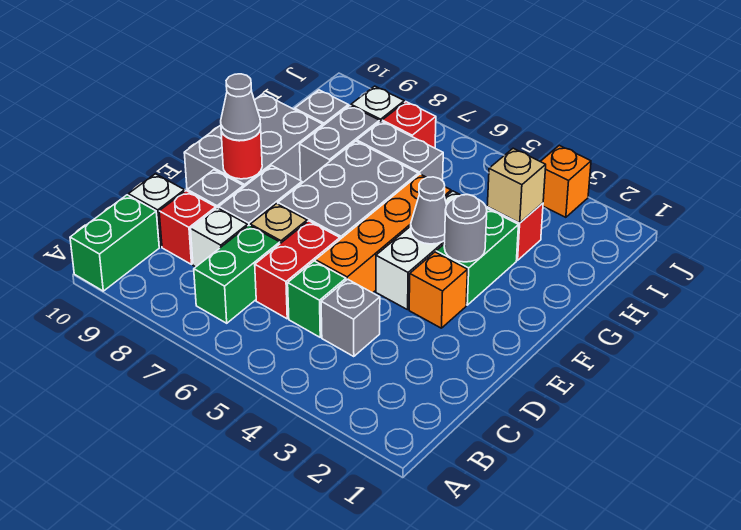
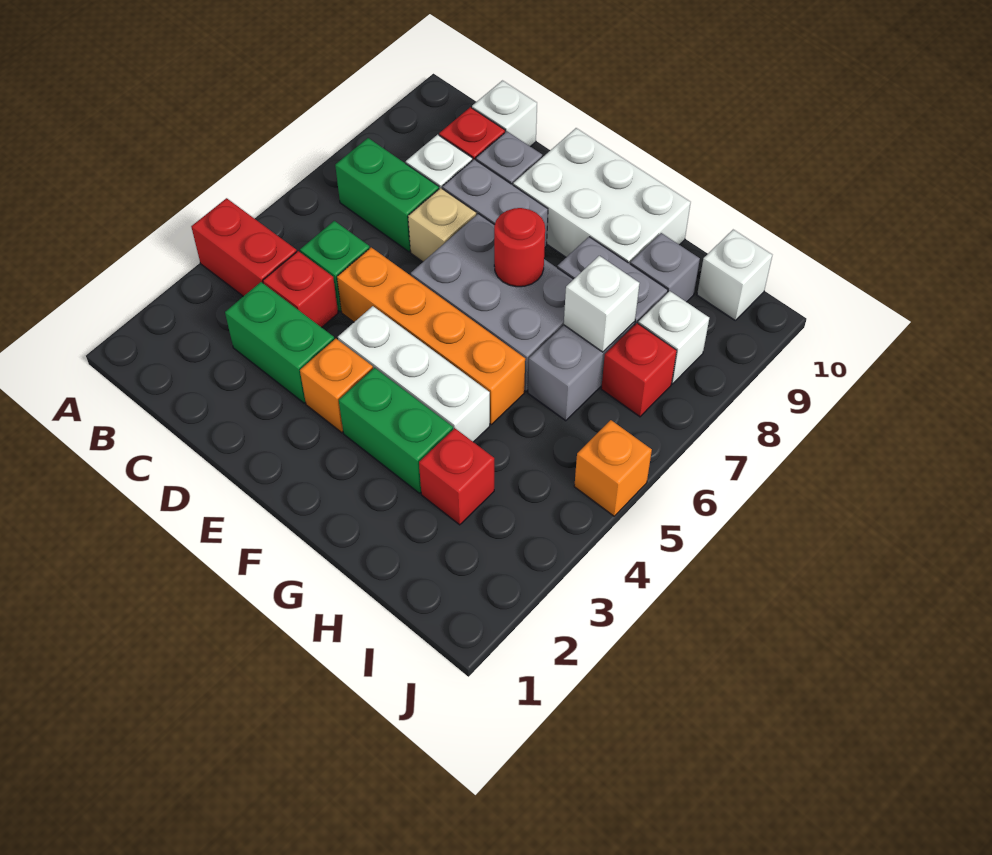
green 1x2 brick [70,195,159,291] -> green 1x2 brick moved to [225,282,334,403]
grey 1x1 brick [321,279,380,357] -> red 1x1 brick [263,251,338,327]
red 1x2 brick [255,221,340,319] -> red 1x2 brick moved to [191,198,297,296]
grey 2x3 brick [184,94,323,189] -> white 2x3 brick [513,128,691,264]
red 1x1 round brick [221,130,262,179] -> red 1x1 round brick moved to [494,208,545,287]
grey 1x1 cone [221,74,261,140] -> none
grey 1x1 round brick [444,195,487,262] -> none
grey 1x1 cone [411,177,447,244] -> none
tan 1x1 brick [487,148,546,223] -> none
none -> white 1x1 brick [564,256,640,352]
none -> white 1x1 brick [697,230,772,320]
orange 1x1 brick [540,145,591,217] -> orange 1x1 brick moved to [574,420,652,516]

